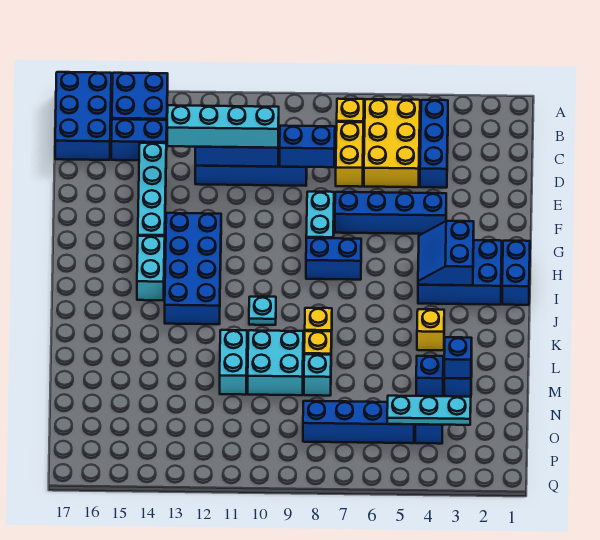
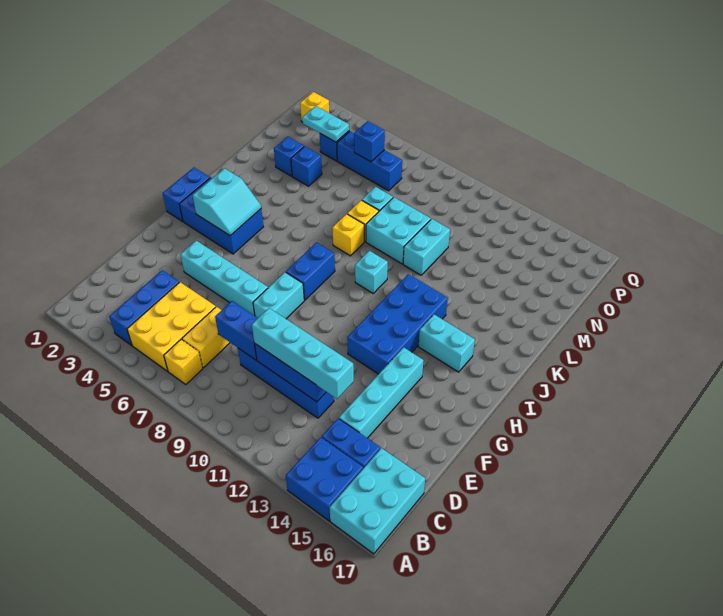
blue 2x3 brick [55,72,111,160] -> cyan 2x3 brick [330,448,425,554]
blue 1x4 brick [335,192,446,234] -> cyan 1x4 brick [180,241,268,316]
blue 2x2 slope [418,221,474,285] -> cyan 2x2 slope [193,168,261,236]
blue 1x2 brick [306,238,361,280] -> blue 1x2 brick turned to [286,242,335,300]
cyan 1x2 brick [137,236,165,300] -> cyan 1x2 brick turned to [418,314,475,372]
cyan 1x1 plate [249,297,276,325] -> cyan 1x1 brick [355,251,388,293]
yellow 1x1 brick [417,309,444,350] -> yellow 1x1 brick moved to [300,92,329,122]
blue 1x1 brick [444,337,472,378] -> blue 1x1 brick moved to [354,121,385,162]
cyan 1x3 plate [387,396,471,425] -> cyan 1x2 plate [302,106,349,142]
blue 1x4 brick [303,401,414,443] -> blue 1x3 brick [337,131,402,191]

